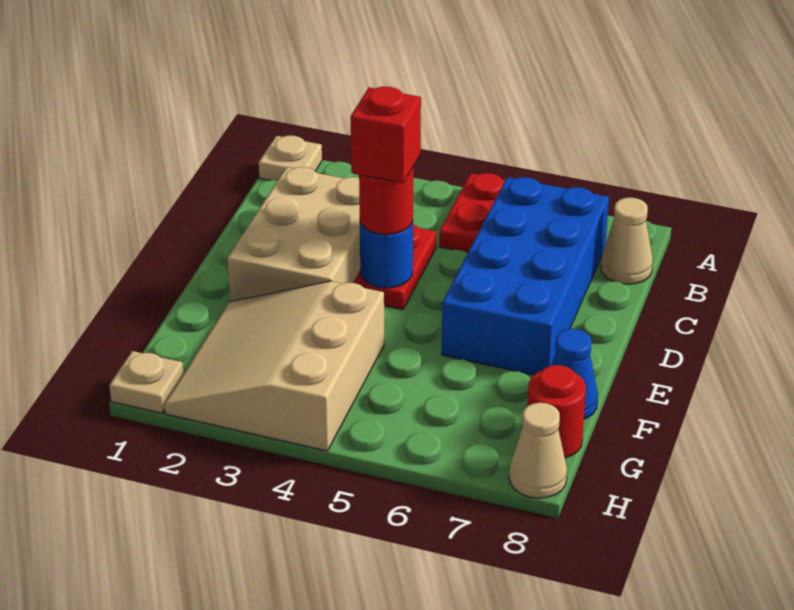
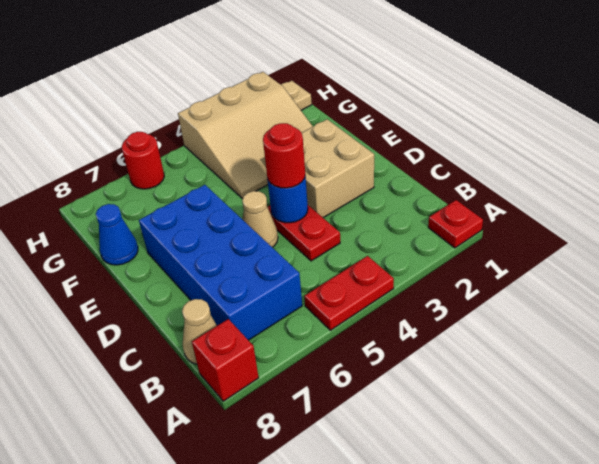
tan 1x1 plate [259,135,322,181] -> red 1x1 plate [428,200,483,248]
red 1x2 plate [439,173,505,253] -> red 1x2 plate turned to [304,256,394,330]
tan 2x3 brick [227,167,360,302] -> tan 2x2 brick [302,119,374,218]
red 1x1 brick [351,87,421,183] -> red 1x1 brick moved to [192,319,259,401]
tan 3x3 slope [164,281,384,451] -> tan 3x3 slope turned to [178,72,313,199]
red 1x1 round brick [527,365,586,458] -> red 1x1 round brick moved to [122,132,164,189]
tan 1x1 cone [509,403,567,498] -> tan 1x1 cone moved to [242,191,278,247]

